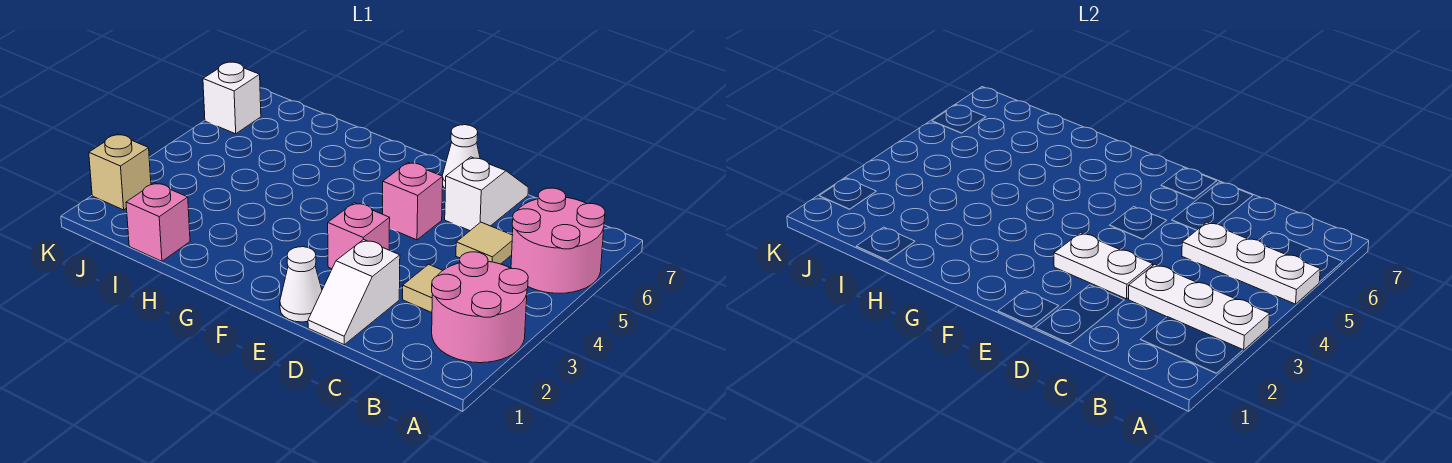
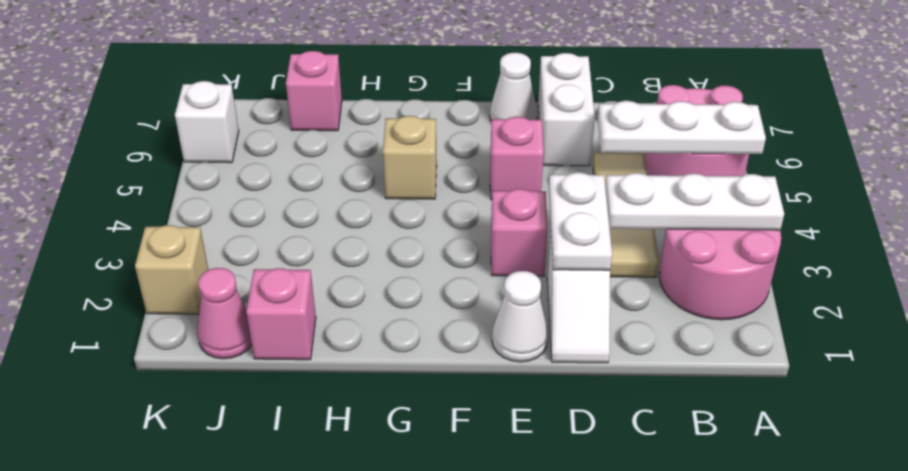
white 1x2 plate [1054,233,1153,299] -> white 1x2 plate turned to [549,172,612,270]
white 1x2 slope [445,157,528,231] -> white 1x2 brick [538,53,595,166]
none -> tan 1x1 brick [383,116,437,199]
none -> pink 1x1 brick [286,51,342,131]
none -> pink 1x1 cone [198,268,252,359]

